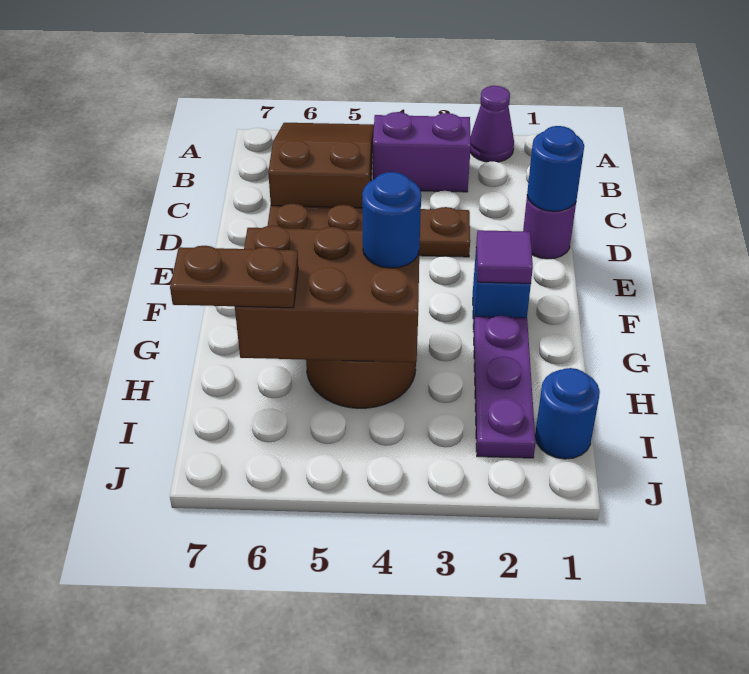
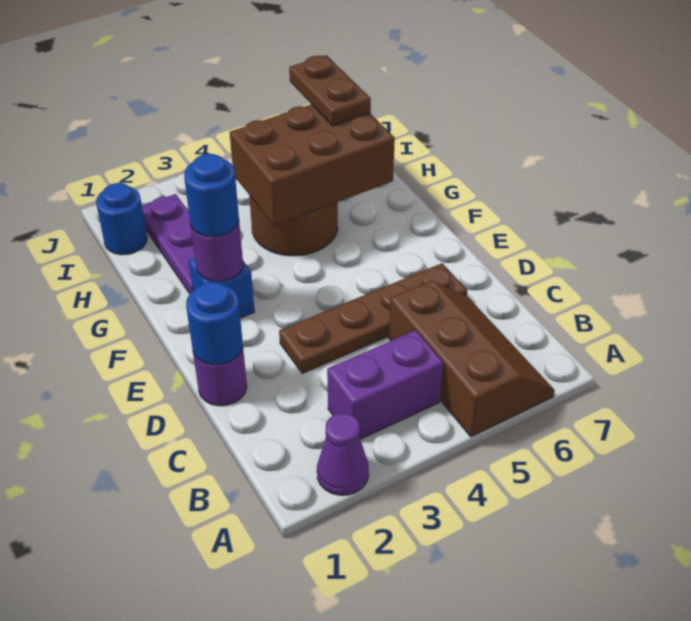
brown 2x3 slope [268,123,374,208] -> brown 2x3 slope turned to [389,280,554,437]
purple 1x1 tile [476,230,533,283] -> purple 1x1 round brick [191,223,243,281]
blue 1x1 round brick [362,172,421,268] -> blue 1x1 round brick moved to [184,154,239,237]
brown 1x2 plate [170,246,298,308] -> brown 1x2 plate turned to [289,55,371,126]

